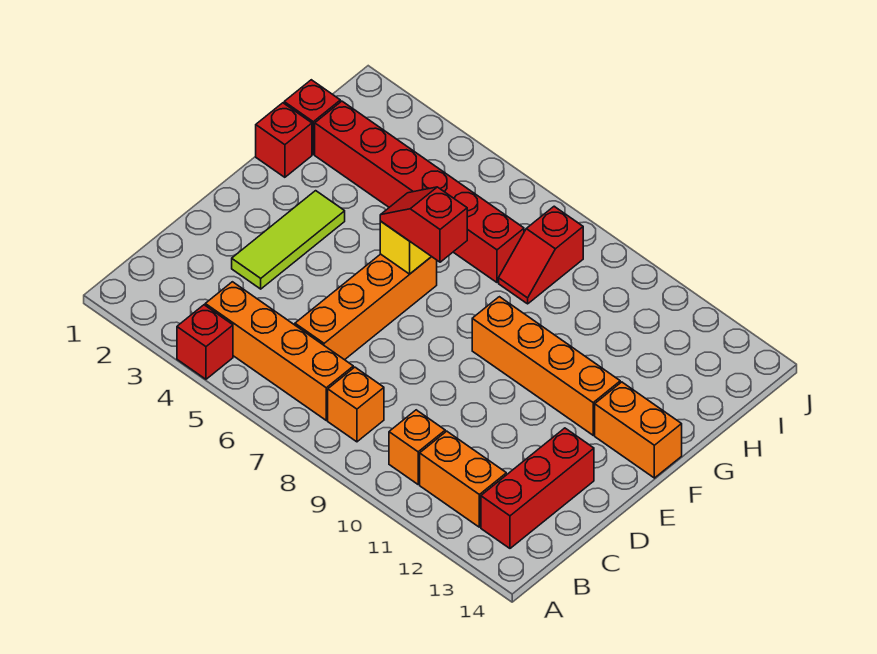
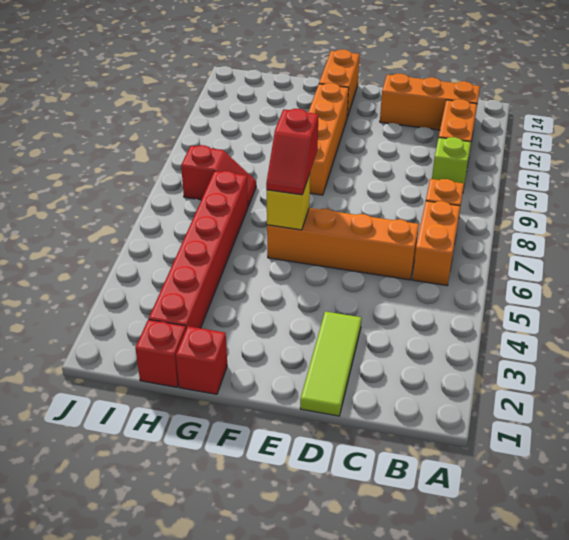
red 1x1 brick [177,305,233,379] -> none
orange 1x4 brick [205,282,353,420] -> orange 1x2 brick [412,201,460,286]
orange 1x1 brick [389,410,445,484] -> lime 1x1 brick [432,137,471,190]
red 1x3 brick [481,428,594,548] -> orange 1x3 brick [380,74,480,130]
lime 1x3 tile [232,191,345,289] -> lime 1x3 tile turned to [300,312,361,416]

